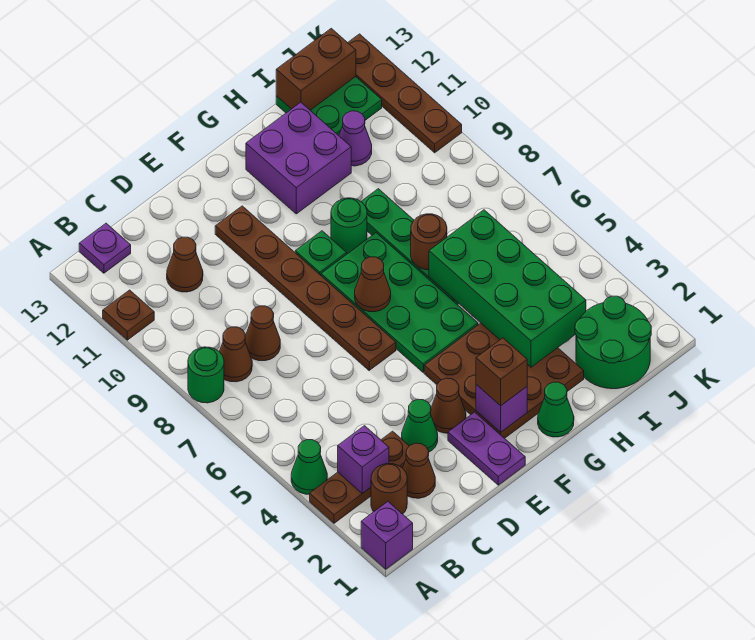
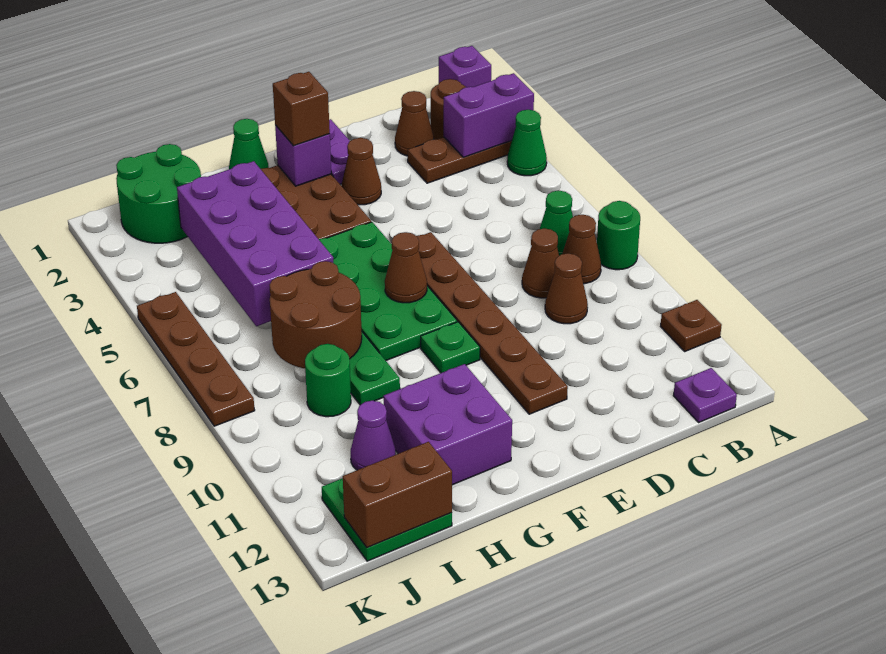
purple 1x1 brick [338,426,389,494] -> purple 1x2 brick [444,73,534,157]
brown 1x1 cone [167,237,203,292] -> brown 1x1 cone moved to [545,253,588,324]
green 1x1 cone [402,399,438,452] -> green 1x1 cone moved to [540,191,573,256]
green 1x1 round brick [331,198,367,254] -> green 1x1 round brick moved to [305,344,351,417]
green 2x4 brick [429,210,586,367] -> purple 2x4 brick [177,161,333,326]
brown 1x1 round brick [411,214,447,270] -> brown 2x2 round brick [270,261,362,368]
brown 1x4 plate [348,34,462,153] -> brown 1x4 plate moved to [137,292,255,426]

